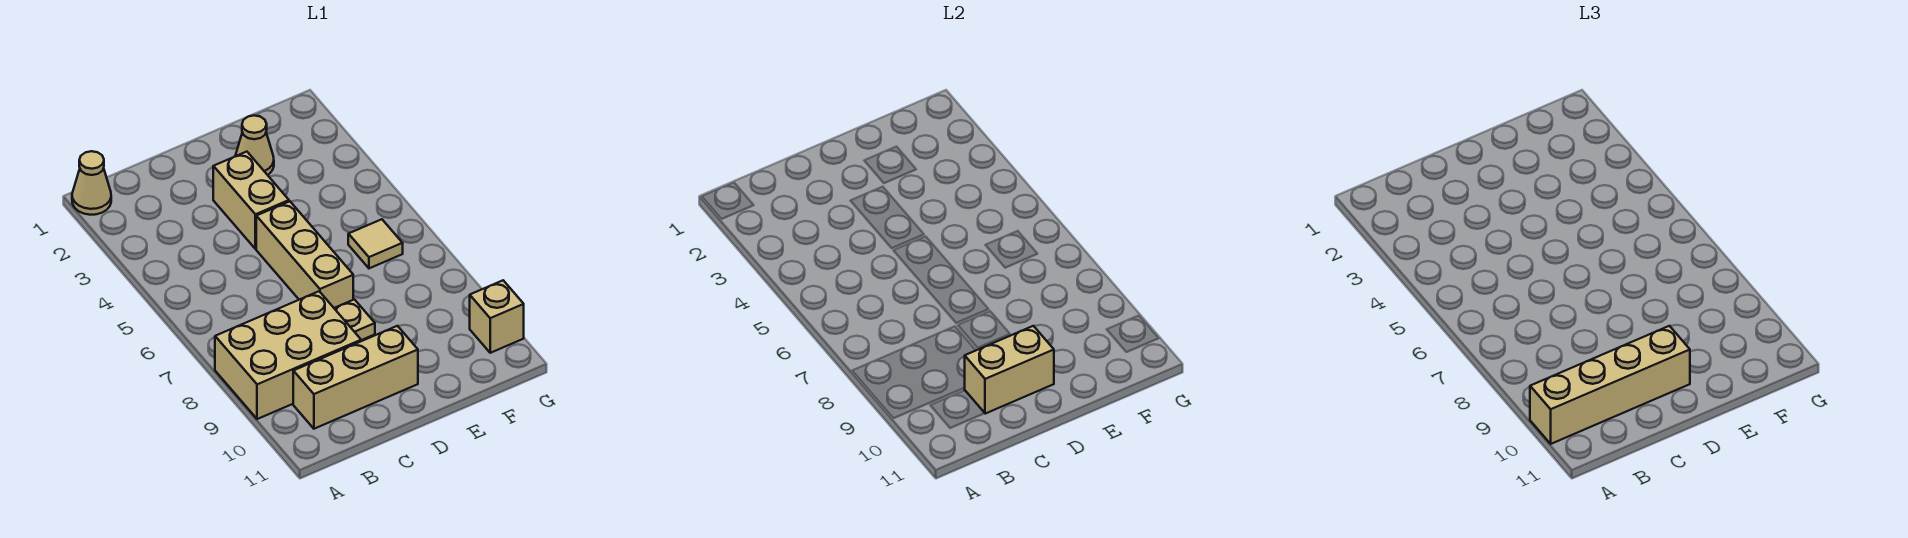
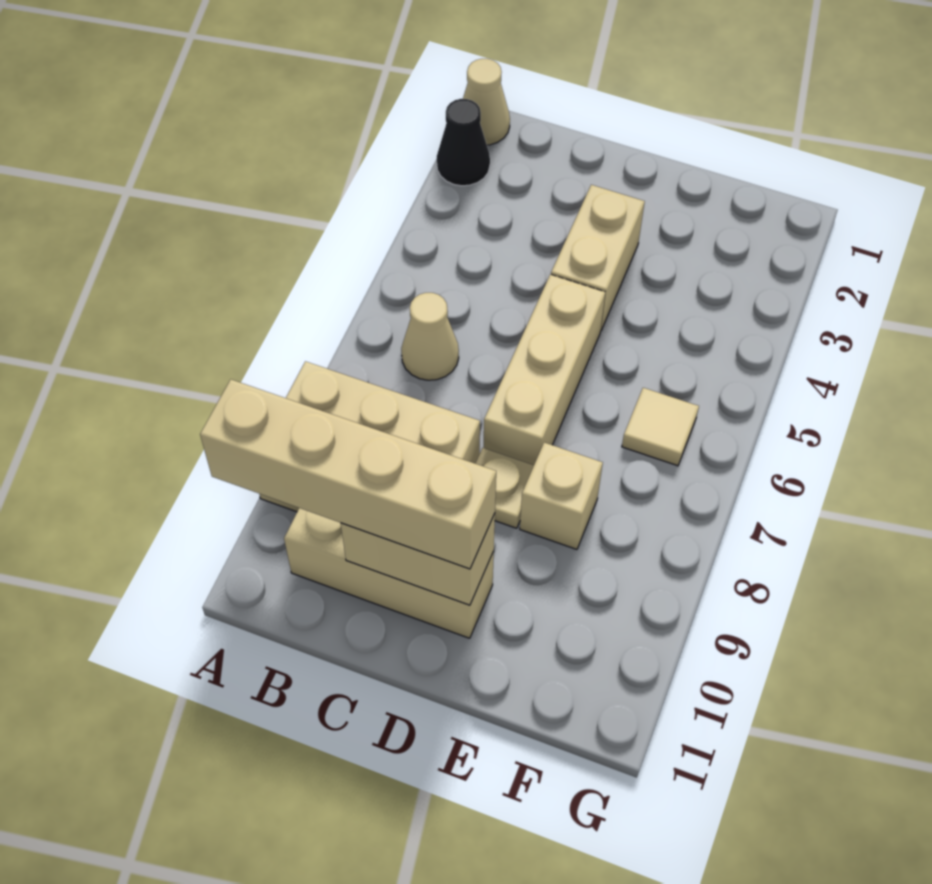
none -> black 1x1 cone [437,99,490,186]
tan 1x1 cone [235,116,274,175] -> tan 1x1 cone moved to [401,293,459,380]
tan 1x1 brick [470,280,524,353] -> tan 1x1 brick moved to [520,443,603,549]

